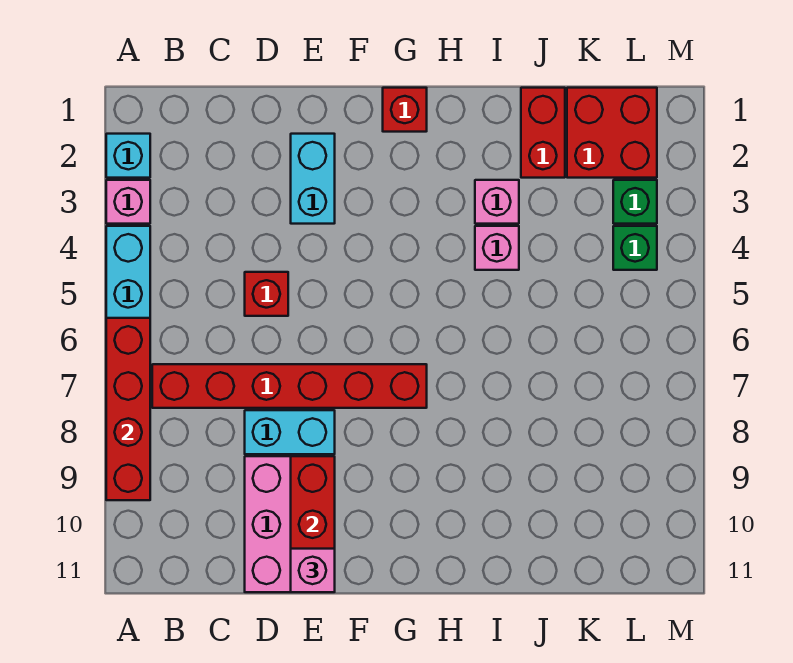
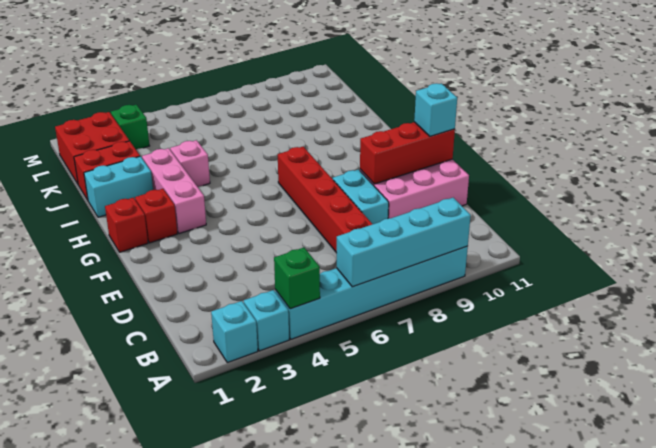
pink 1x1 brick [106,180,150,224] -> cyan 1x1 brick [244,290,289,351]
red 1x4 brick [106,318,150,500] -> cyan 1x4 brick [337,198,471,287]
red 1x1 brick [245,272,288,316] -> red 1x1 brick moved to [135,189,177,243]
cyan 1x2 brick [291,134,335,224] -> cyan 1x2 brick moved to [84,156,153,217]
pink 1x1 brick [291,549,335,592] -> cyan 1x1 brick [414,83,457,136]
pink 1x1 brick [475,180,519,224] -> pink 1x3 brick [142,148,206,234]
green 1x1 brick [613,226,657,270] -> green 1x1 brick moved to [274,248,320,309]

